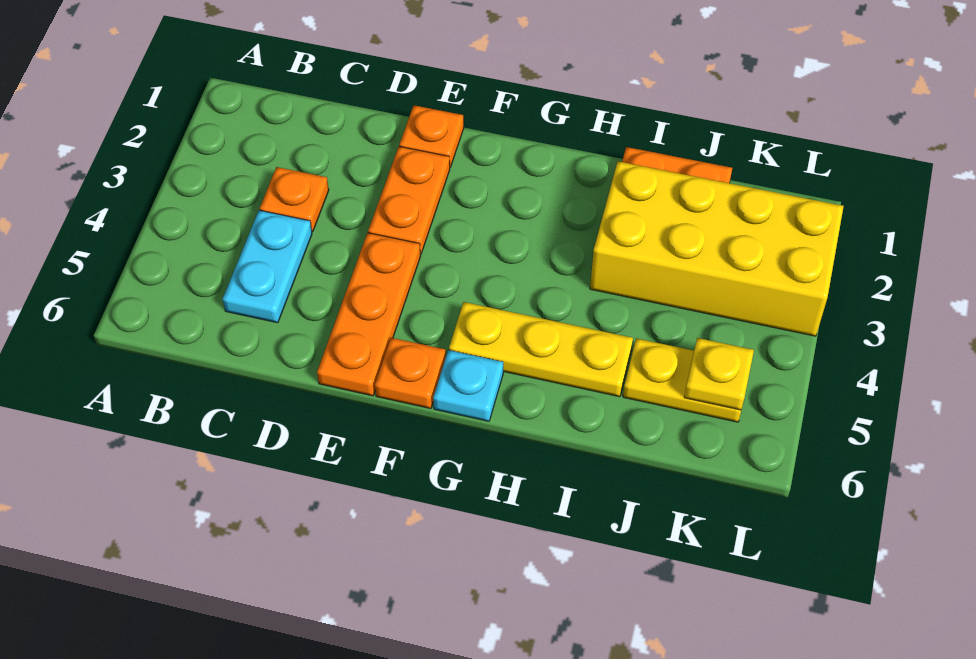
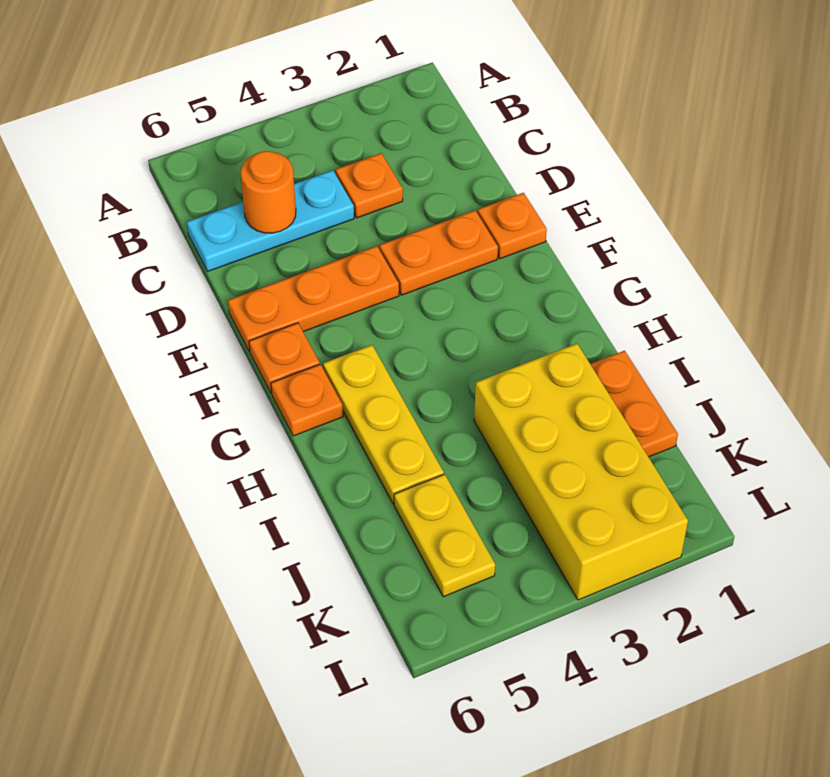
cyan 1x2 plate [223,210,312,323] -> cyan 1x3 plate [187,170,354,271]
none -> orange 1x1 round brick [241,151,296,233]
cyan 1x1 plate [433,350,503,421] -> orange 1x1 plate [271,364,343,436]
yellow 1x1 plate [684,338,754,410] -> none

